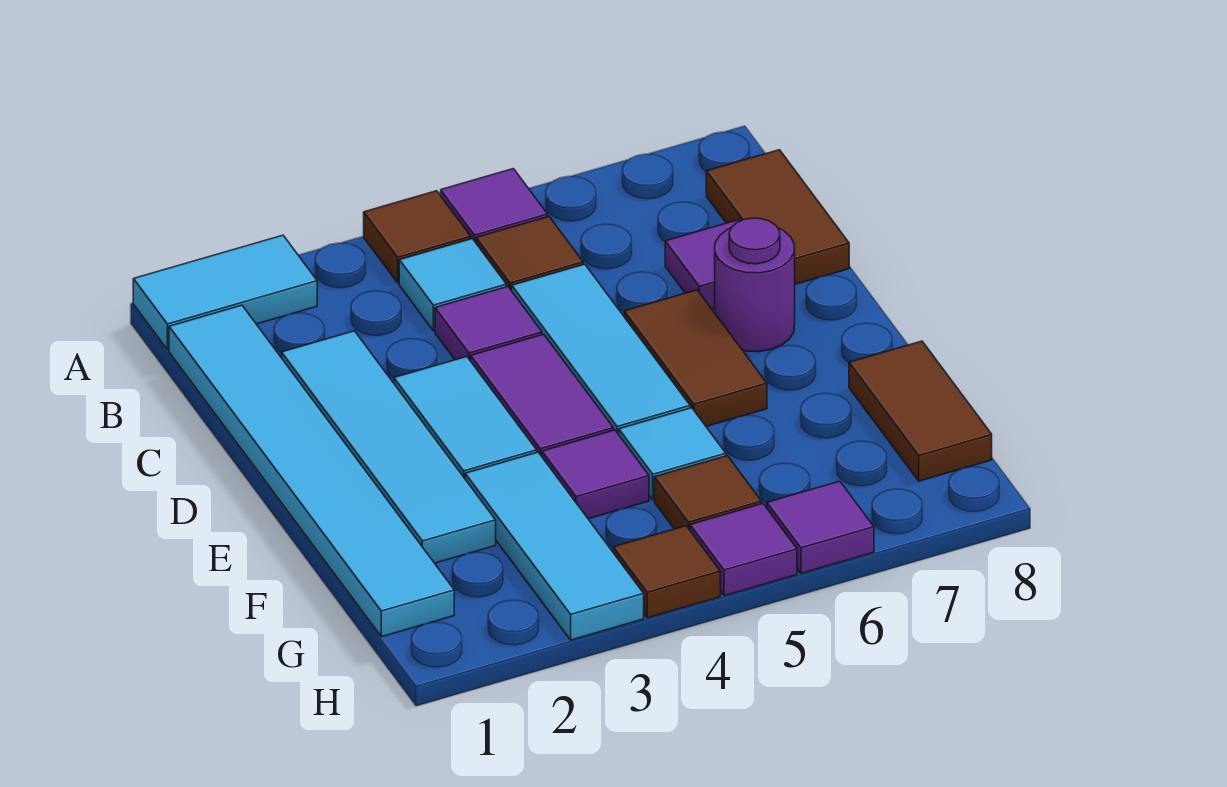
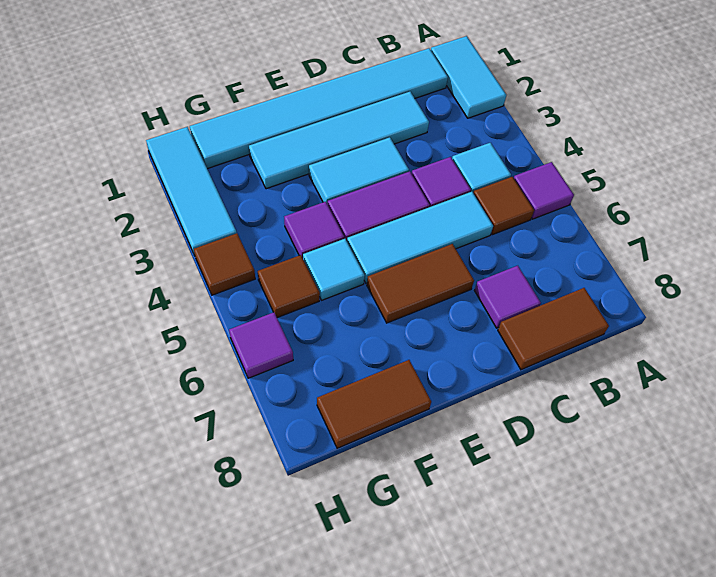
brown 1x1 tile [364,191,471,283] -> none
purple 1x1 round brick [715,218,795,352] -> none
cyan 1x3 tile [465,452,644,640] -> cyan 1x3 tile turned to [146,127,237,255]
purple 1x1 tile [690,504,797,596] -> none

